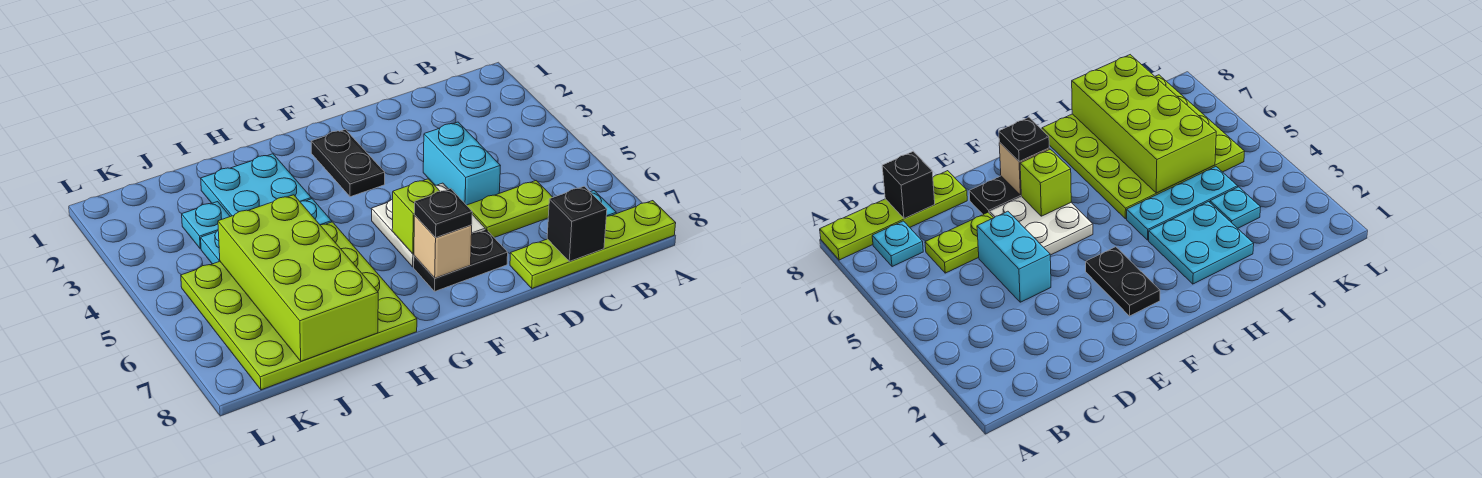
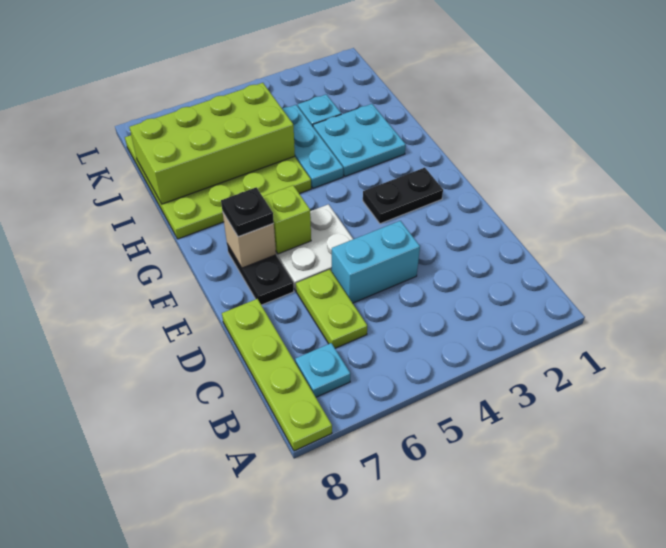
black 1x1 brick [547,186,607,261] -> none

